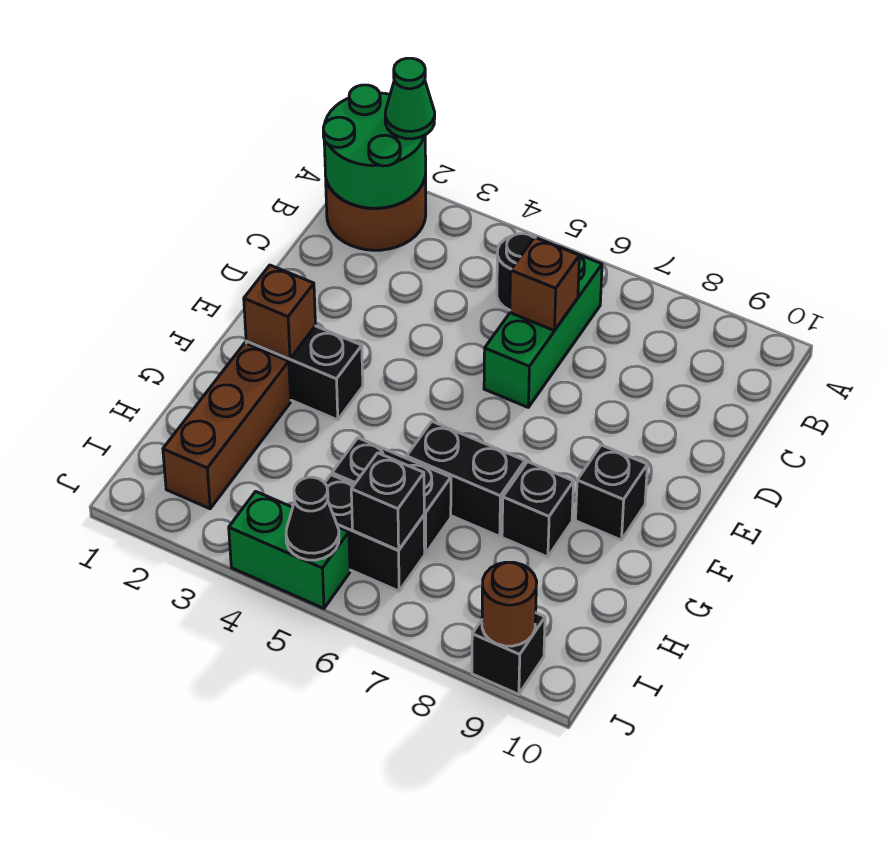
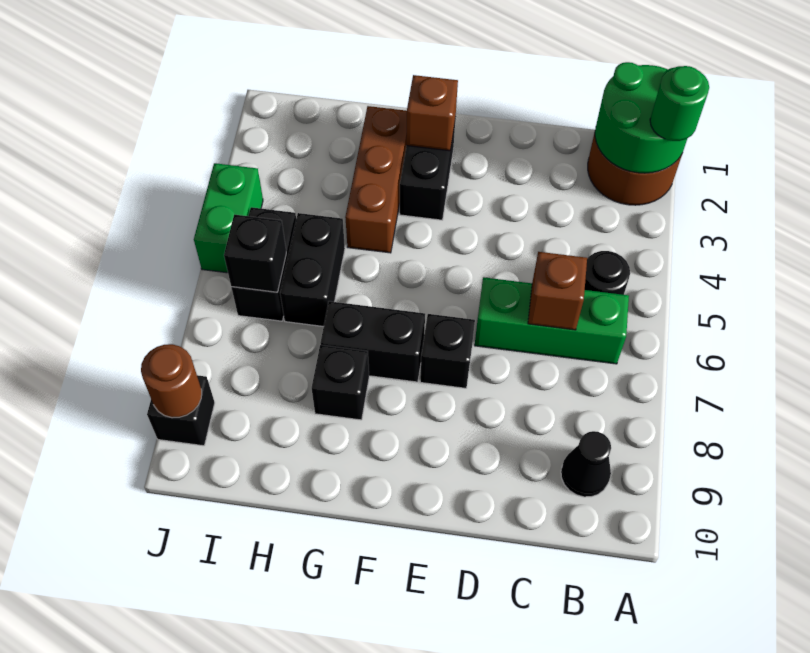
green 1x1 cone [385,58,435,139] -> green 1x1 round brick [650,66,709,141]
black 1x1 brick [576,445,647,540] -> black 1x1 brick moved to [420,314,475,388]
brown 1x3 brick [163,343,291,509] -> brown 1x3 brick turned to [345,106,407,253]
black 1x2 brick [407,422,525,536] -> black 1x2 brick turned to [321,301,425,382]
black 1x1 cone [286,477,339,560] -> black 1x1 cone moved to [561,431,611,497]

